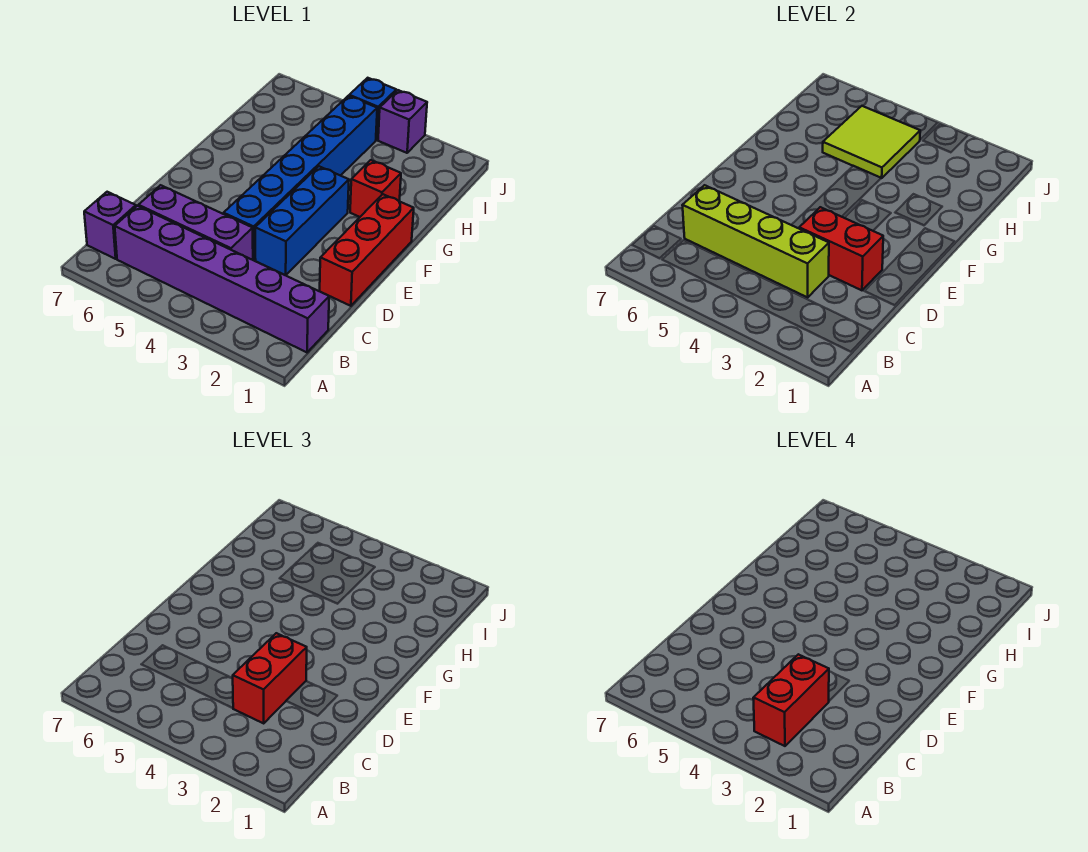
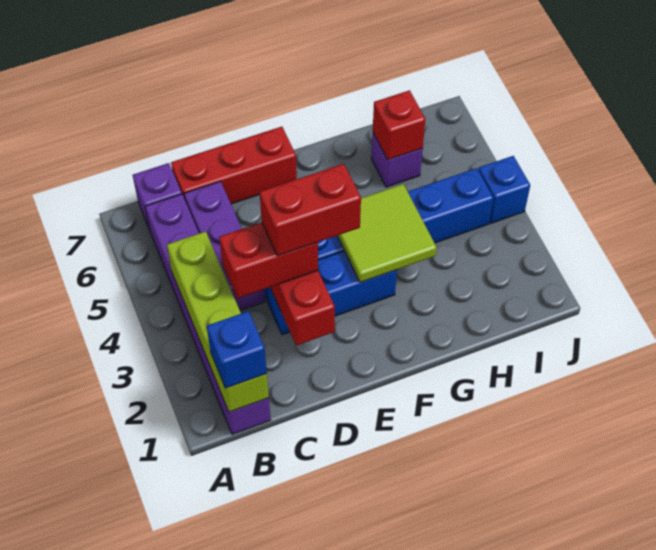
none -> blue 1x1 brick [207,311,267,388]
red 1x2 brick [753,654,829,746] -> red 1x2 brick moved to [260,164,361,256]
lime 1x4 brick [682,185,829,297] -> lime 1x4 brick moved to [167,231,269,412]
red 1x3 brick [320,194,414,306] -> red 1x3 brick moved to [171,127,297,204]
red 1x1 brick [350,160,401,217] -> red 1x1 brick moved to [373,90,426,160]
lime 2x2 tile [823,106,920,178] -> lime 2x2 tile moved to [337,184,437,282]
purple 1x1 brick [378,90,427,153] -> purple 1x1 brick moved to [371,133,423,187]

